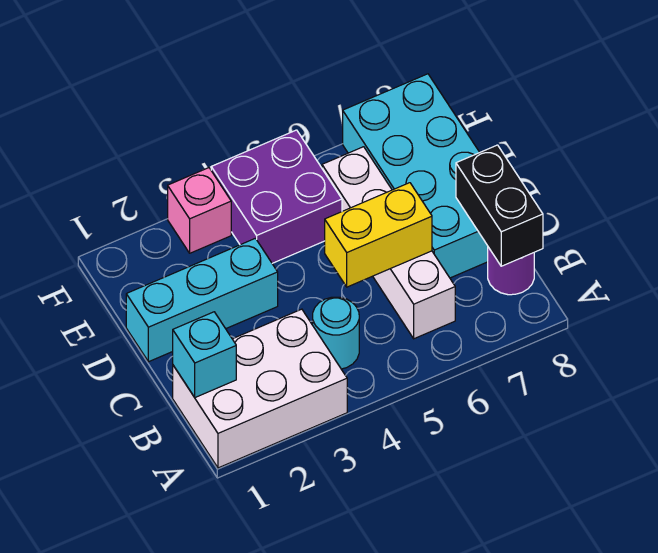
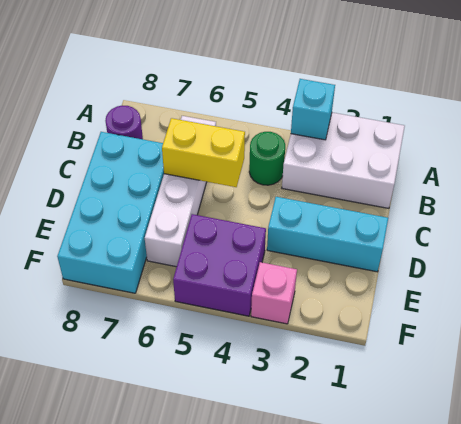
cyan 1x1 brick [173,312,236,397] -> cyan 1x1 brick moved to [291,79,335,140]
cyan 1x1 round brick [313,297,359,369] -> green 1x1 round brick [249,132,285,185]
black 1x2 brick [456,145,543,266] -> none

